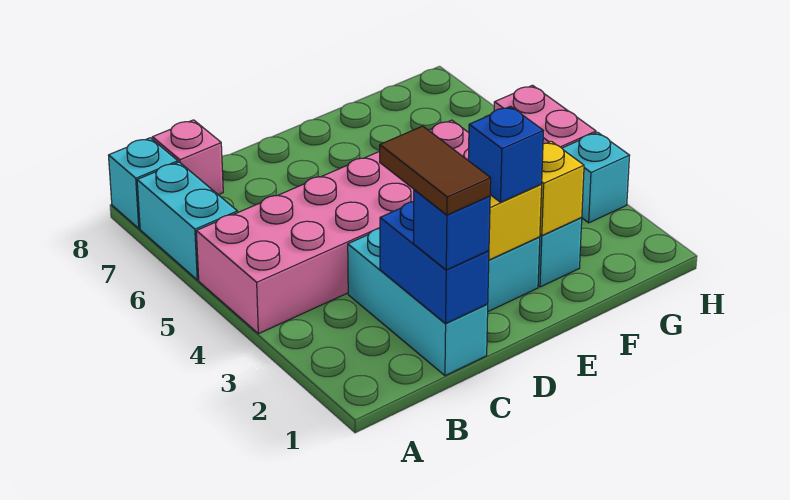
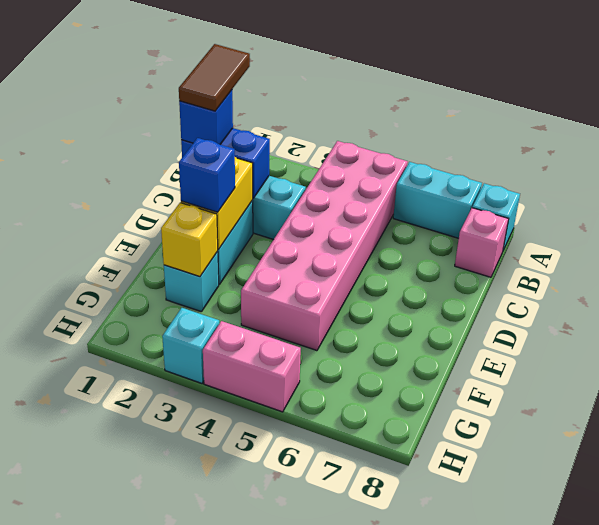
brown 1x2 tile [380,126,491,215] -> brown 1x2 tile turned to [179,44,250,111]

